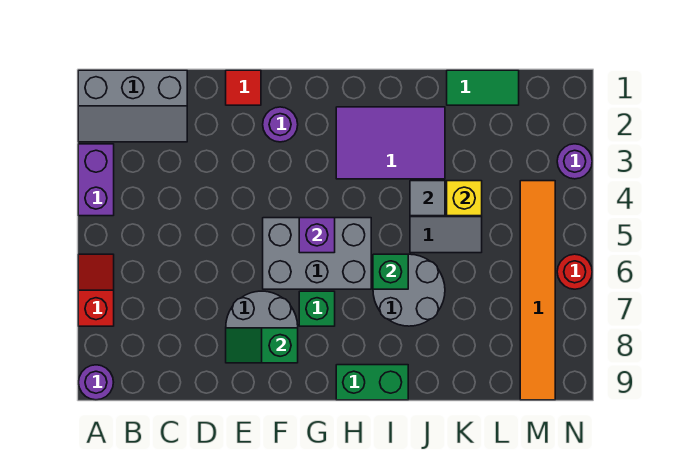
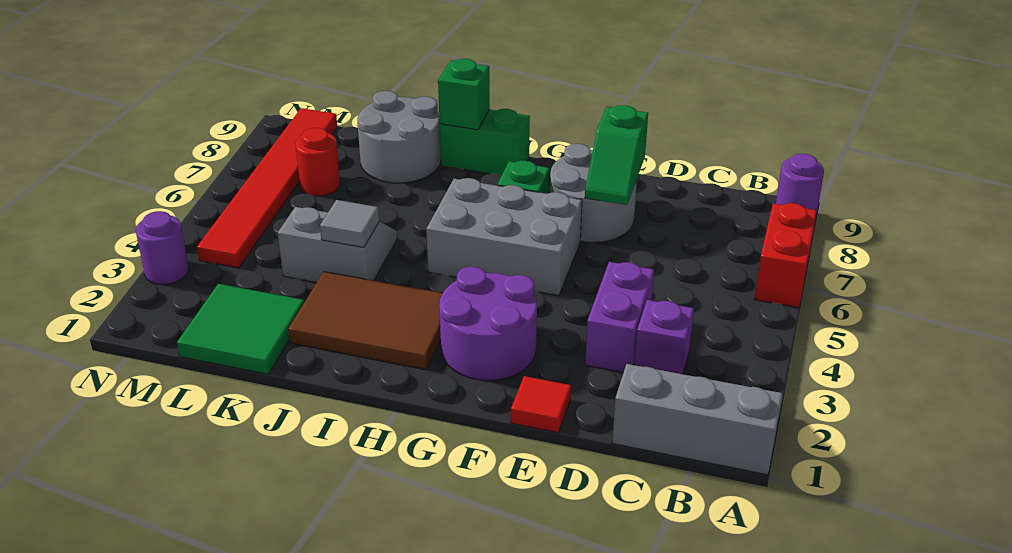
purple 1x2 brick [78,144,114,216] -> purple 1x2 brick moved to [585,262,654,372]
red 1x2 slope [78,254,114,326] -> red 1x2 brick [754,203,817,308]
green 1x2 slope [226,328,298,363] -> green 1x2 slope turned to [585,105,648,205]
purple 1x1 round brick [263,107,298,142] -> purple 2x2 round brick [439,267,537,380]
purple 1x1 brick [299,218,335,253] -> purple 1x1 brick moved to [635,300,694,374]
purple 2x3 tile [336,107,445,179] -> brown 2x3 tile [288,272,443,369]
grey 2x2 round brick [373,254,445,326] -> grey 2x2 round brick moved to [357,91,441,183]
green 1x1 brick [373,254,408,289] -> green 1x1 brick moved to [438,59,490,130]
green 1x2 tile [447,70,519,105] -> green 2x2 tile [177,284,304,374]
yellow 1x1 brick [447,181,482,216] -> none
orange 1x6 tile [520,181,555,400] -> red 1x6 tile [197,108,337,268]
red 1x1 round brick [557,254,592,289] -> red 1x1 round brick moved to [295,128,340,196]

